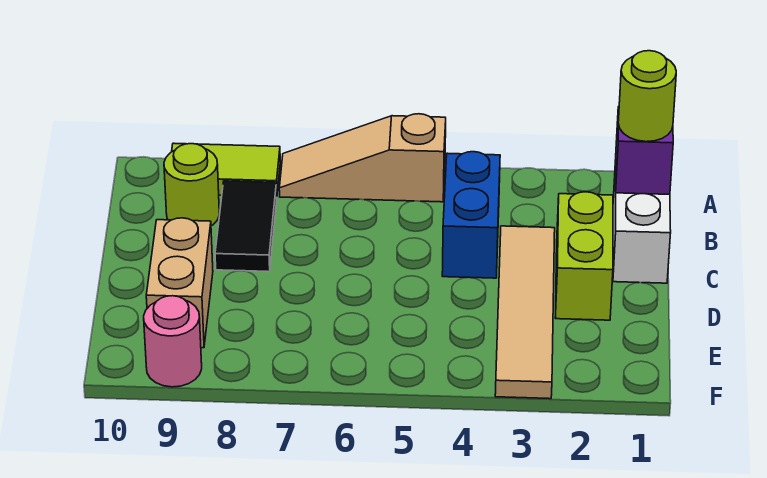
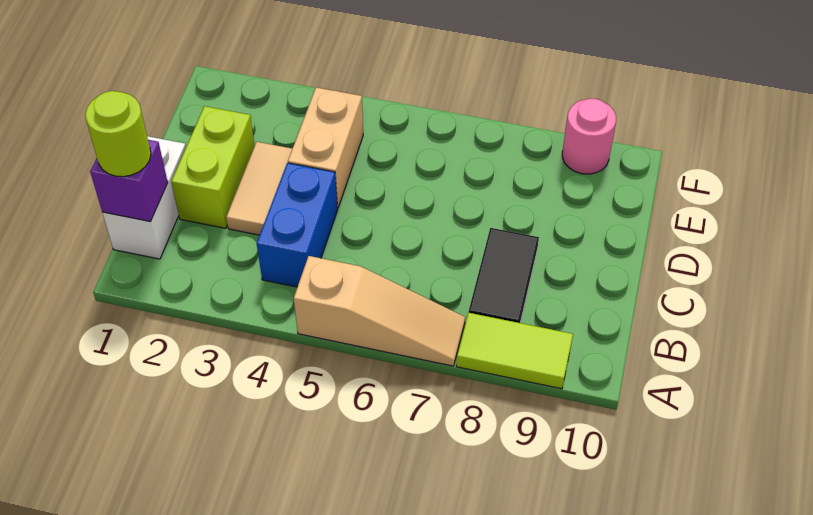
lime 1x1 round brick [164,144,219,226] -> none
tan 1x4 tile [495,226,555,399] -> tan 1x2 tile [226,142,292,235]
tan 1x2 brick [146,218,213,348] -> tan 1x2 brick moved to [288,88,363,208]

